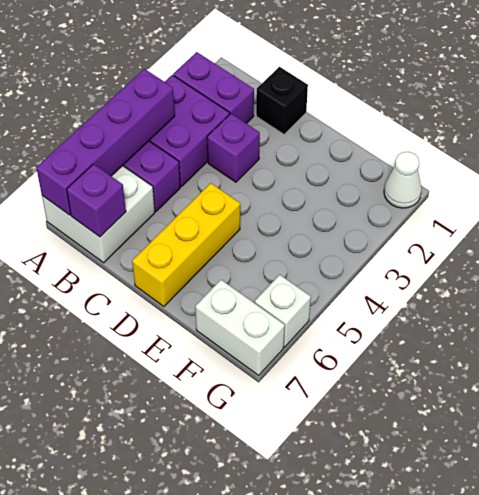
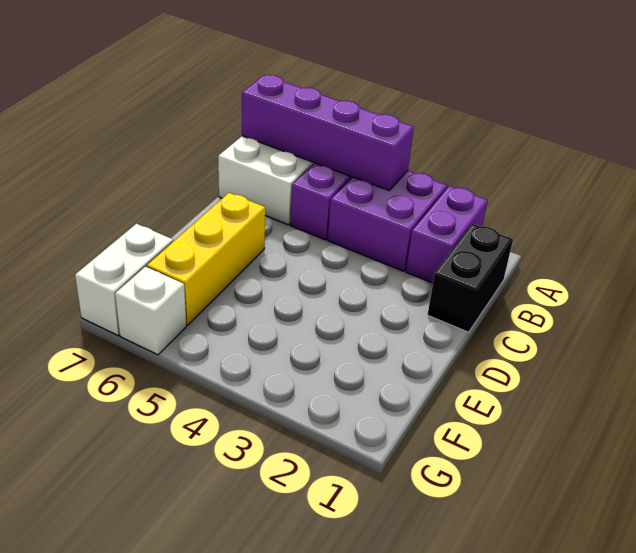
purple 1x1 brick [67,164,126,237] -> none
black 1x1 brick [256,67,308,134] -> black 1x2 brick [428,224,513,332]
purple 1x1 brick [207,114,260,182] -> none
yellow 1x3 brick [132,183,240,306] -> yellow 1x3 brick turned to [147,193,265,325]
white 1x1 cone [384,152,422,208] -> none

